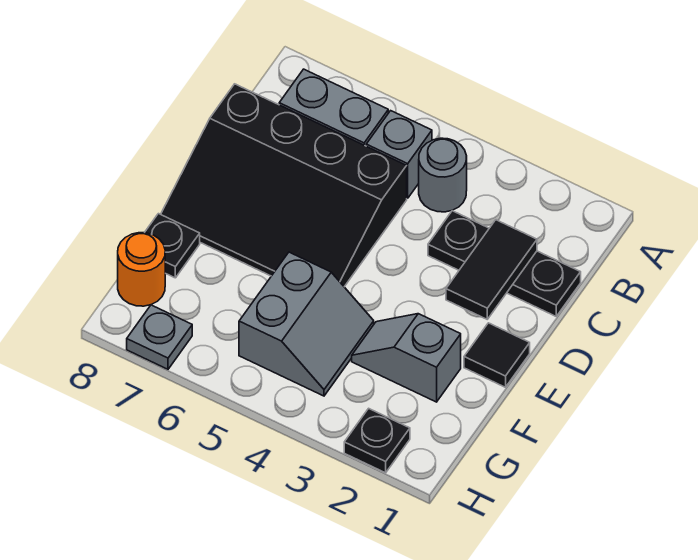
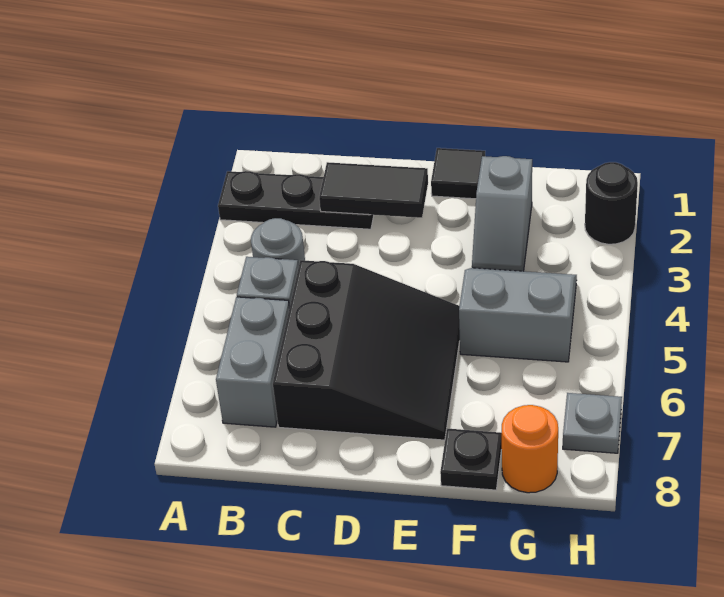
black 1x3 plate [428,211,581,316] -> black 1x3 plate turned to [218,171,374,229]
black 3x4 slope [161,84,407,287] -> black 3x3 slope [273,260,460,440]
black 1x1 plate [344,408,410,473] -> black 1x1 round brick [585,162,638,244]

